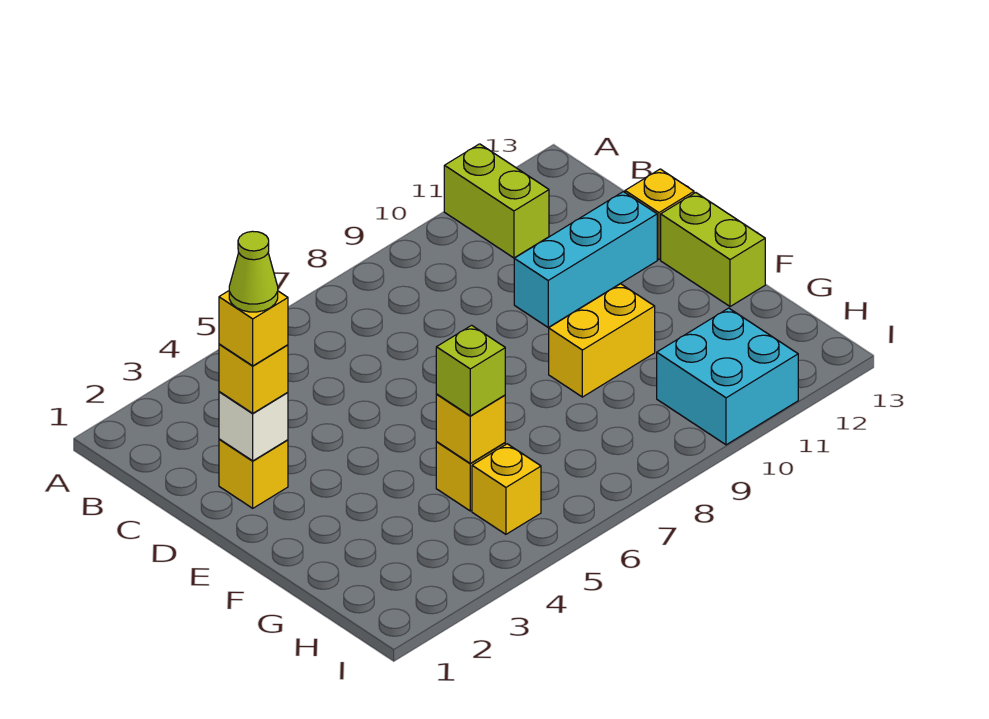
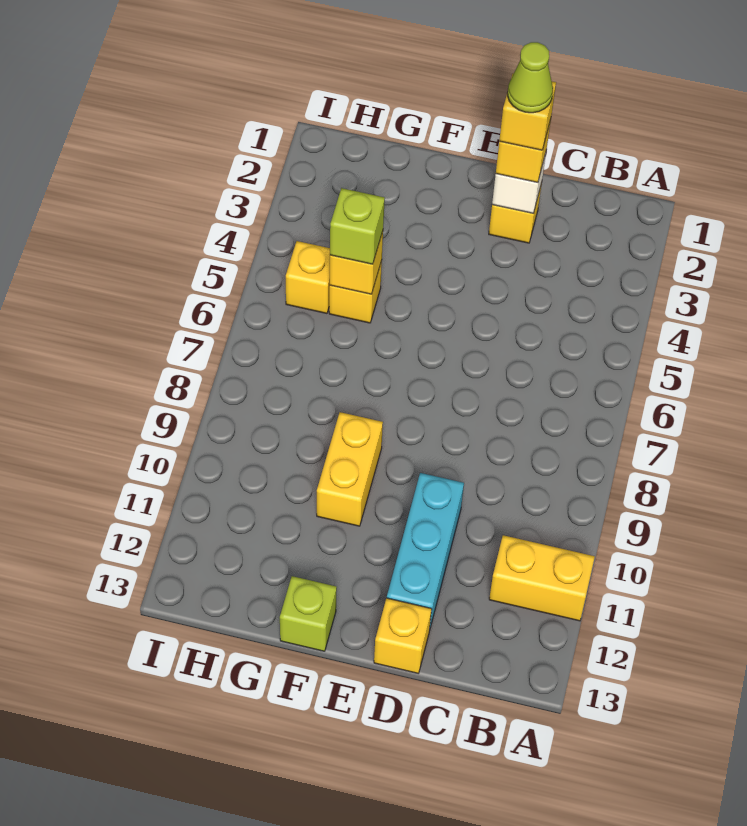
lime 1x2 brick [444,144,549,258] -> yellow 1x2 brick [489,535,595,621]
lime 1x2 brick [661,193,765,307] -> lime 1x1 brick [280,576,337,651]
cyan 2x2 brick [657,308,798,445] -> none

